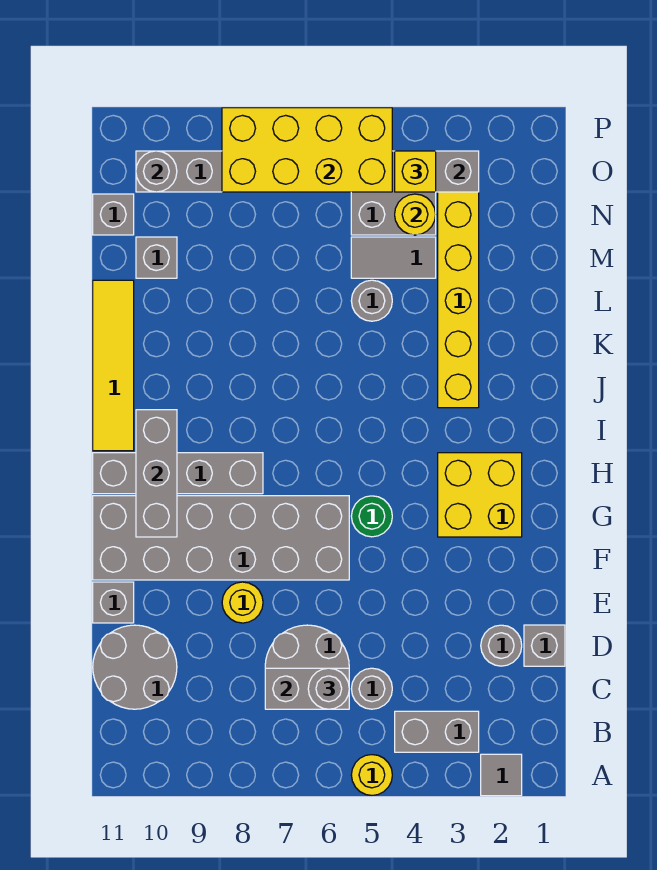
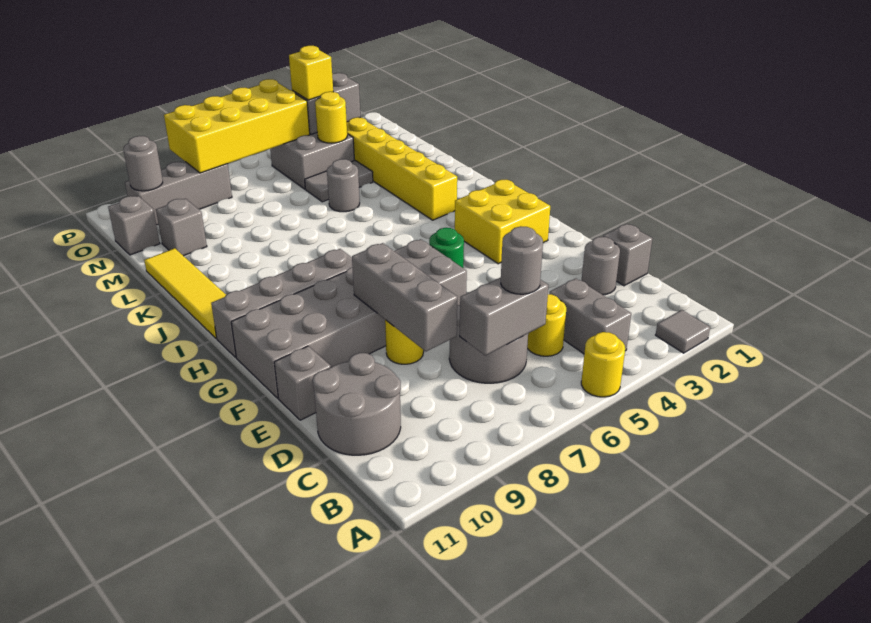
grey 1x2 brick [395,711,479,752] -> grey 1x2 brick turned to [549,278,631,354]
grey 1x1 round brick [351,668,392,709] -> yellow 1x1 round brick [527,294,566,356]
grey 1x3 brick [136,410,177,537] -> grey 1x3 brick moved to [352,243,457,351]

